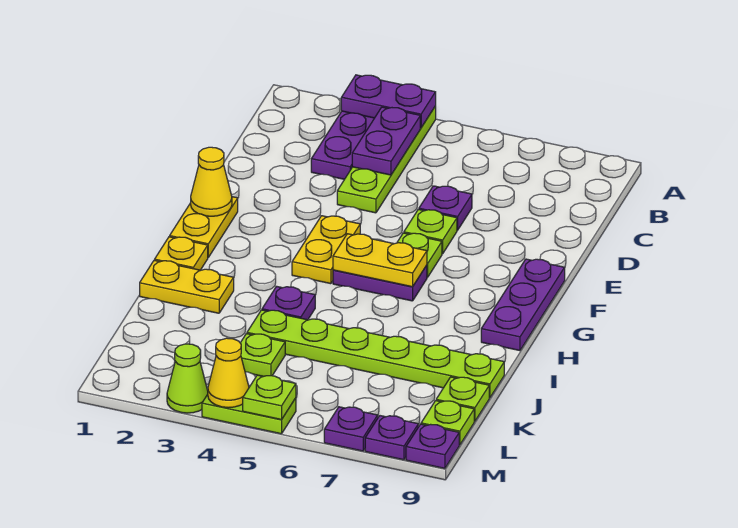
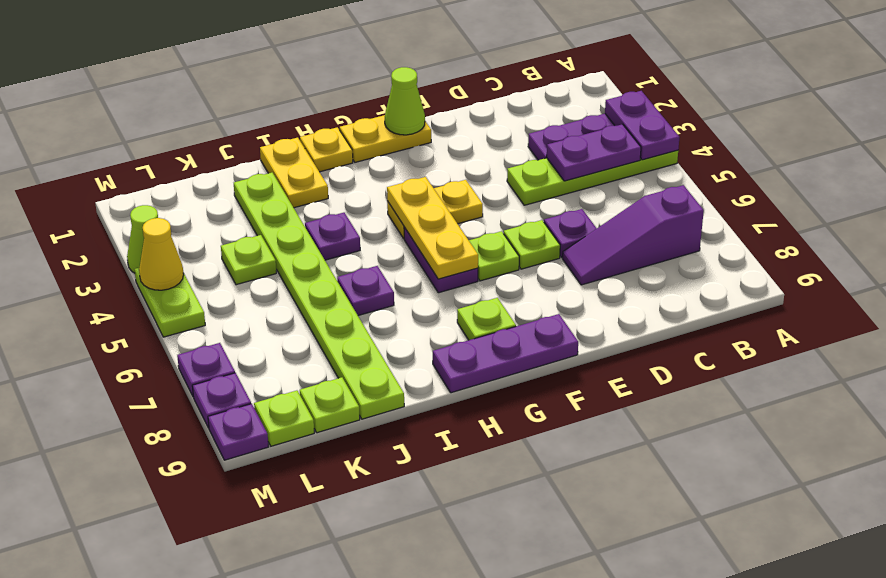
none -> purple 1x3 slope [563,185,704,285]
yellow 1x1 cone [191,147,232,216] -> lime 1x1 cone [385,67,425,135]
yellow 1x2 plate [333,234,427,287] -> yellow 1x3 plate [387,177,478,279]
none -> purple 1x1 plate [337,266,394,316]
lime 1x6 plate [247,310,504,398] -> lime 1x8 plate [234,173,404,419]
lime 1x1 plate [243,375,296,420] -> lime 1x1 plate moved to [457,298,516,340]

